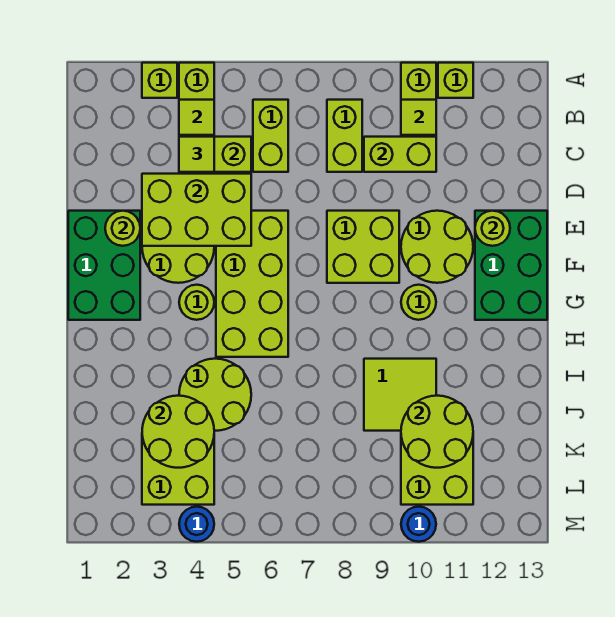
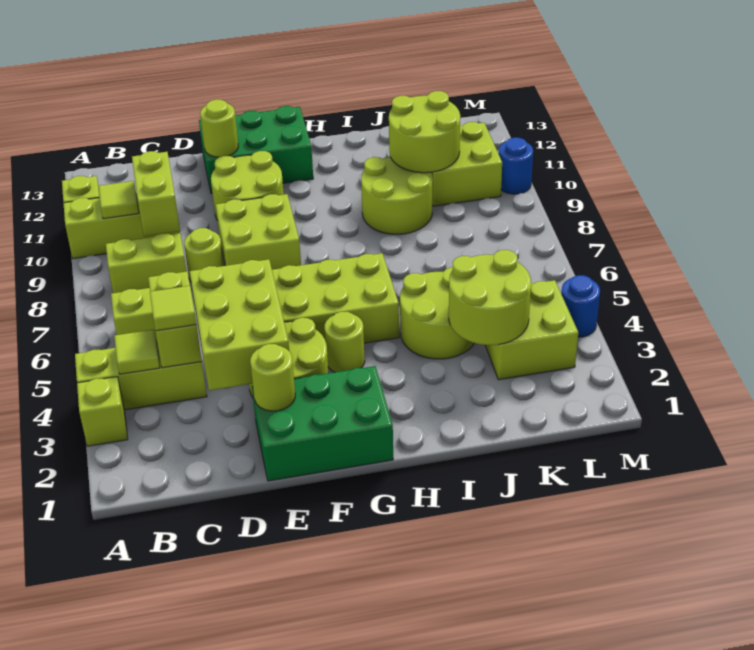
lime 1x1 round brick [401,285,436,320] -> lime 1x1 round brick moved to [184,228,224,282]
lime 2x2 tile [364,359,436,431] -> lime 2x2 round brick [361,157,433,234]

